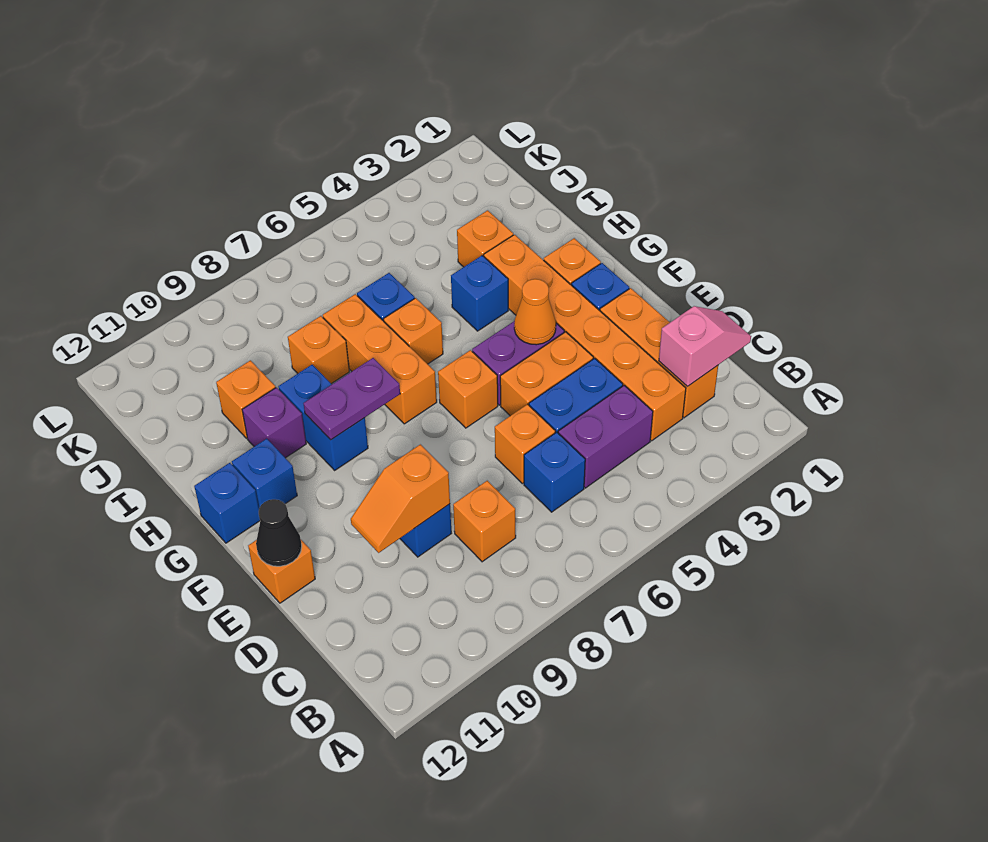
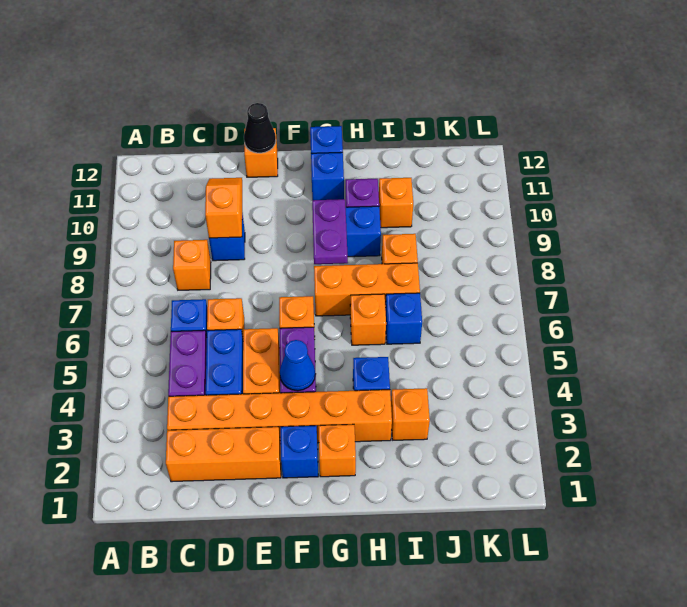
pink 1x2 slope [659,306,751,387] -> none
orange 1x1 cone [514,279,556,345] -> blue 1x1 cone [280,340,315,391]

